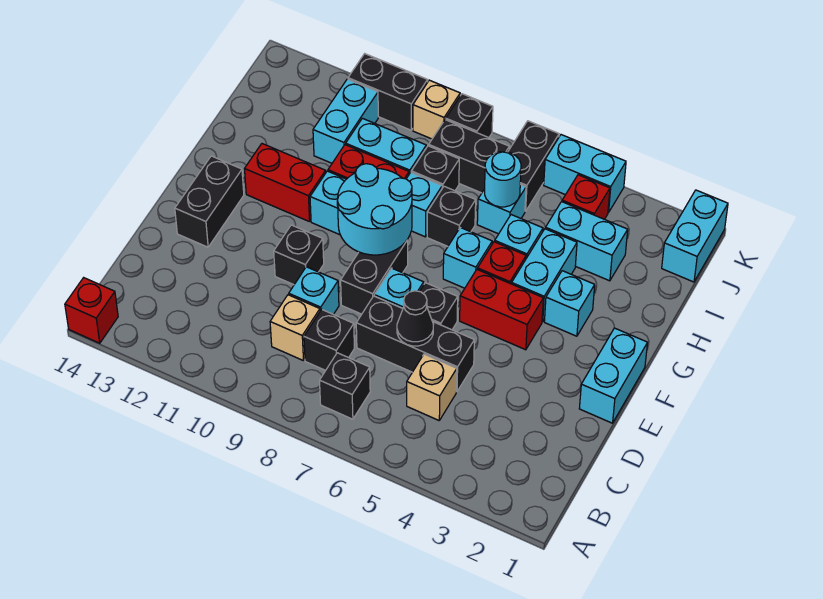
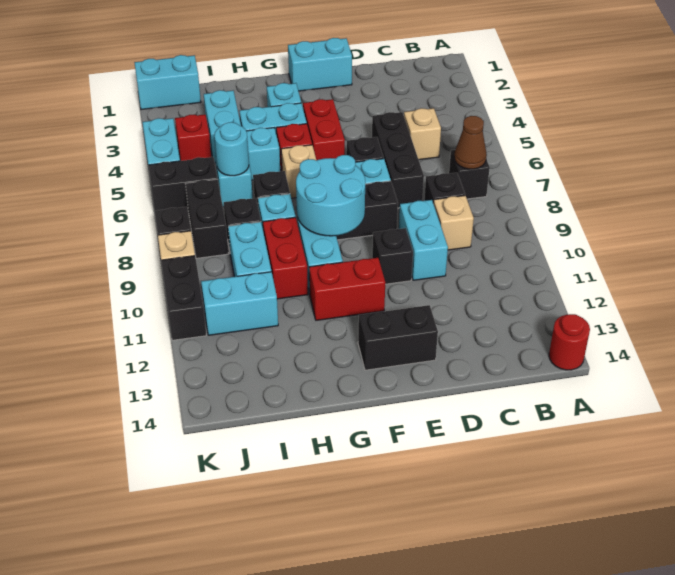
red 1x1 brick [65,278,118,343] -> red 1x1 round brick [549,314,590,370]
none -> brown 1x1 cone [454,116,487,169]
black 1x1 cone [397,291,433,346] -> none
cyan 1x1 brick [289,267,339,314] -> cyan 1x2 brick [399,200,448,280]
cyan 1x1 brick [443,228,492,288] -> tan 1x1 brick [281,145,316,198]
red 1x2 brick [245,144,326,222] -> red 1x2 brick turned to [309,258,385,320]

